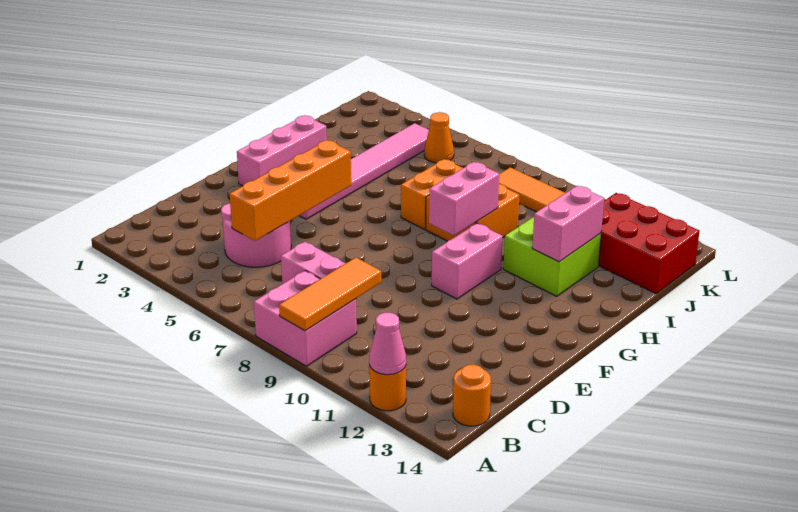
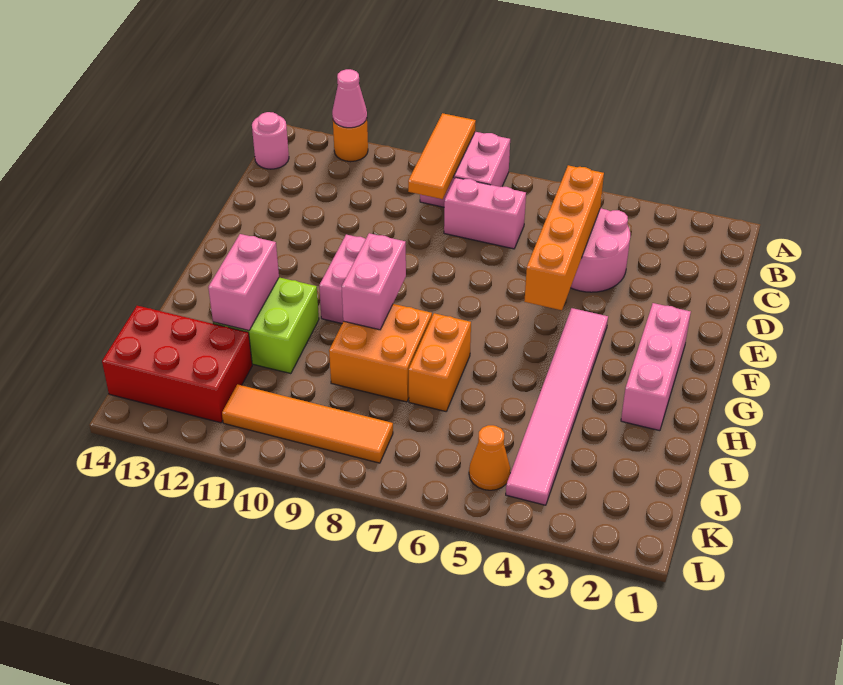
orange 1x1 round brick [453,365,491,426] -> pink 1x1 round brick [252,112,289,169]

